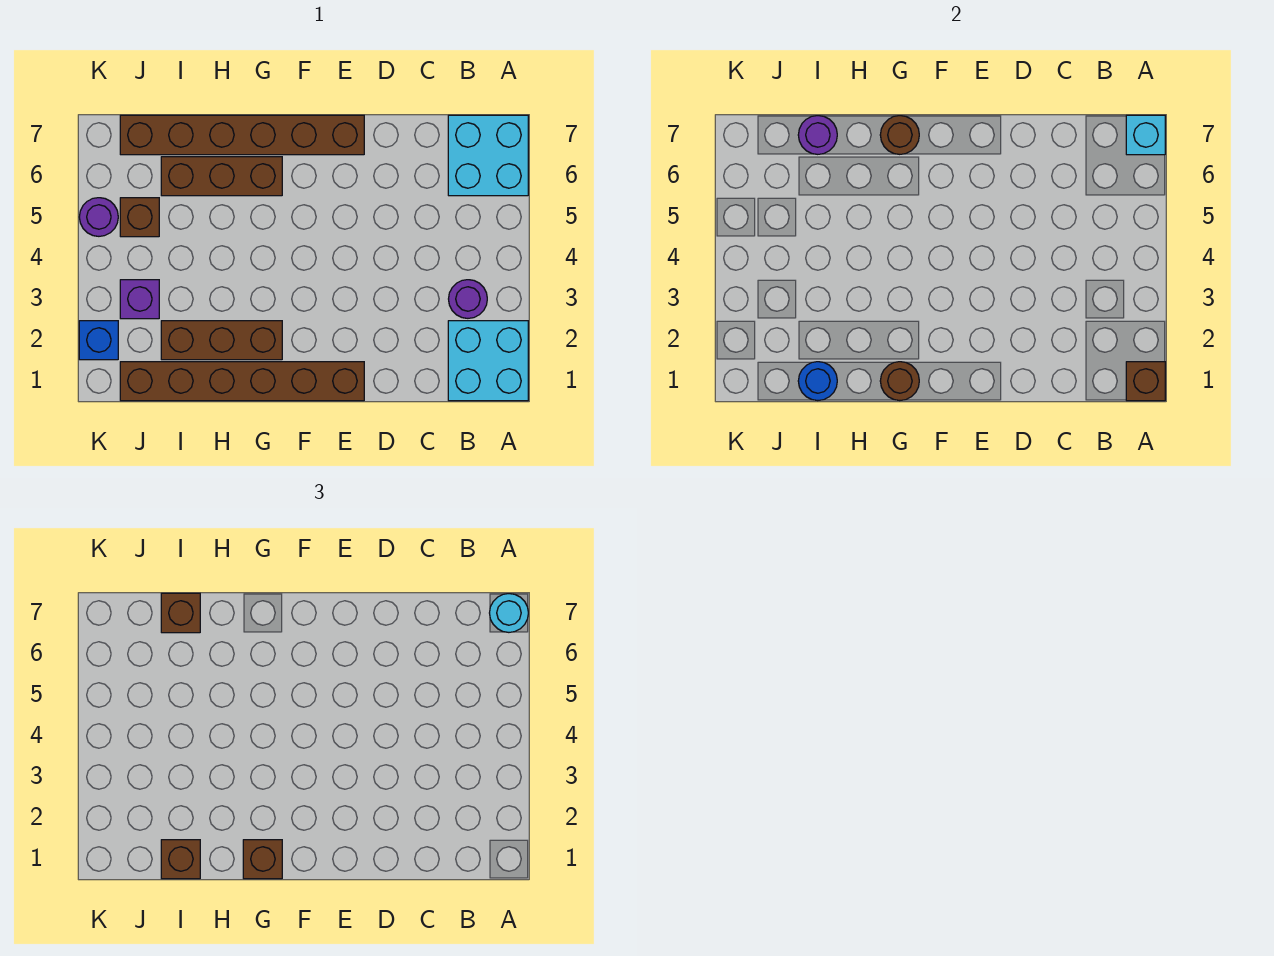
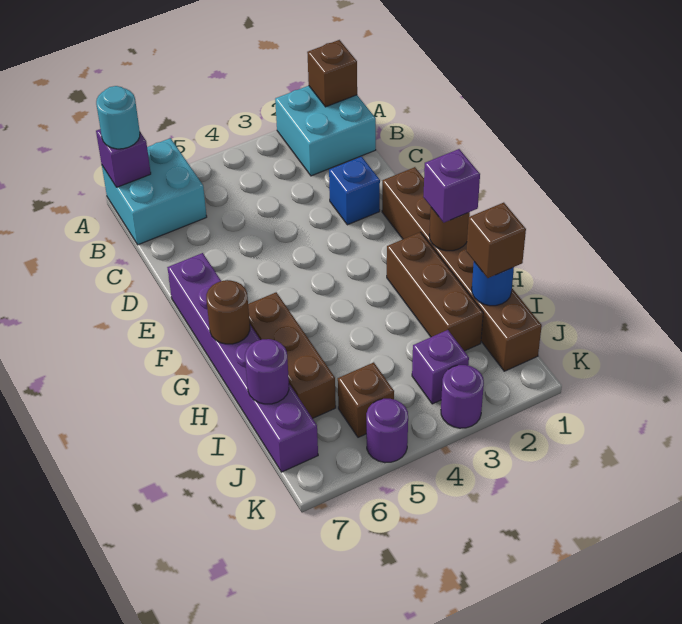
cyan 1x1 brick [1126,115,1165,155] -> purple 1x1 brick [96,129,151,187]
purple 1x1 round brick [449,280,487,318] -> purple 1x1 round brick moved to [441,365,484,428]
brown 1x6 brick [120,115,364,155] -> purple 1x6 brick [167,253,318,472]
brown 1x1 brick [243,840,282,879] -> purple 1x1 brick [423,149,480,222]
brown 1x1 brick [161,593,200,633] -> none
blue 1x1 brick [79,321,118,360] -> blue 1x1 brick moved to [329,157,380,225]

